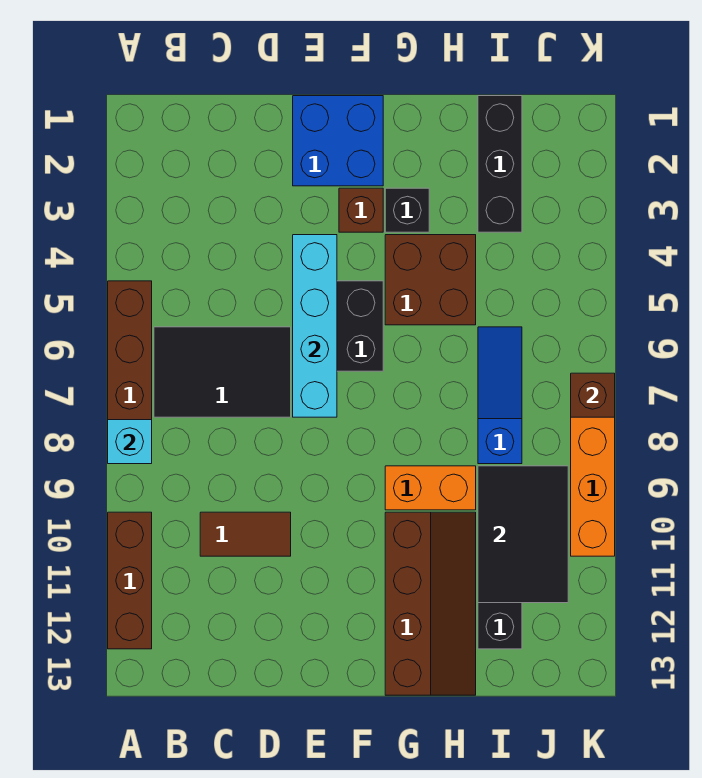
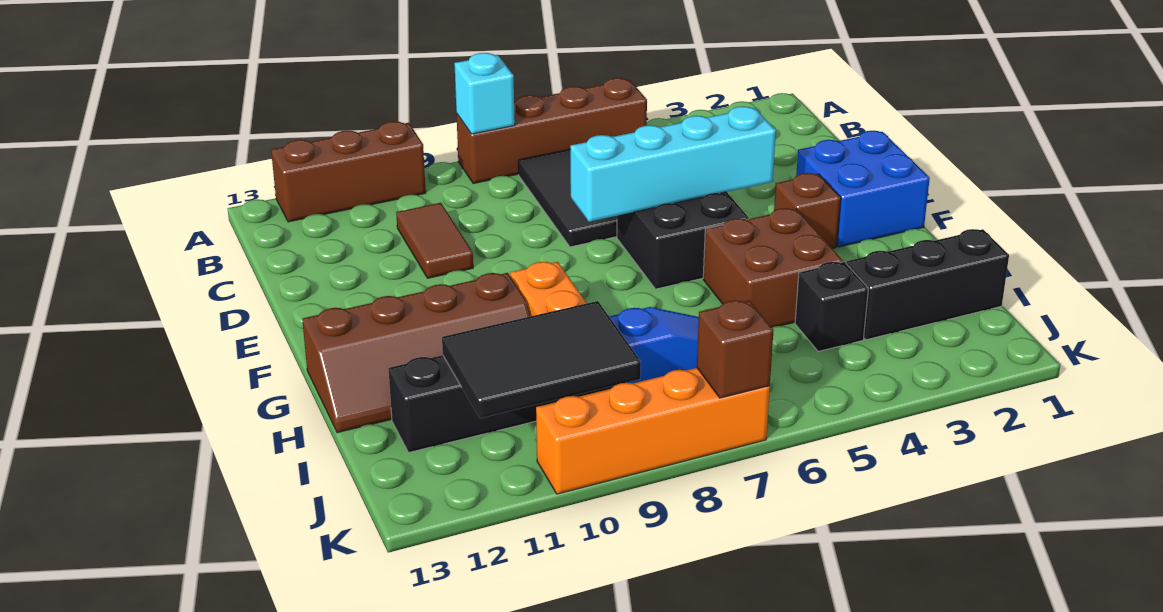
black 1x1 brick [385,188,429,232] -> black 1x1 brick moved to [795,262,868,352]

